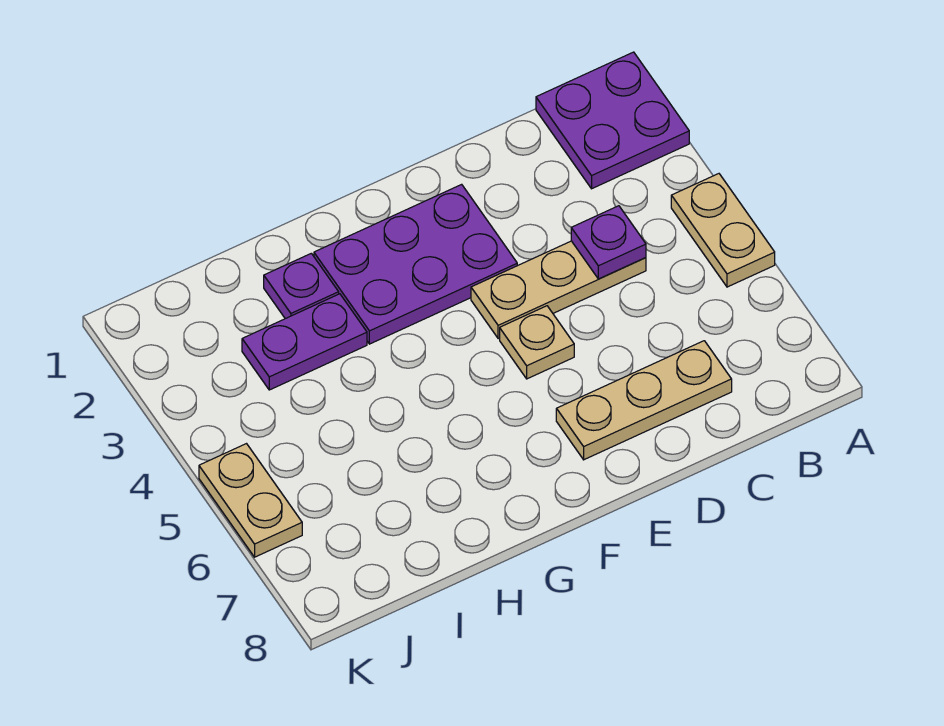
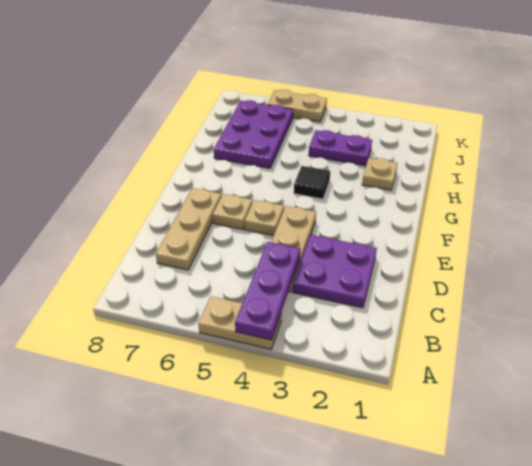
purple 2x2 plate [536,52,689,189] -> purple 2x2 plate moved to [293,235,377,308]
purple 1x1 plate [571,206,646,279] -> purple 1x3 plate [235,242,301,340]
purple 2x3 plate [314,184,517,344] -> purple 2x3 plate moved to [214,100,293,168]
none -> tan 1x1 plate [213,194,252,229]
none -> black 1x1 tile [294,166,330,199]
purple 1x1 plate [264,253,339,319] -> tan 1x1 plate [362,158,398,190]
purple 1x2 plate [242,294,367,390] -> purple 1x2 plate turned to [309,130,372,166]

